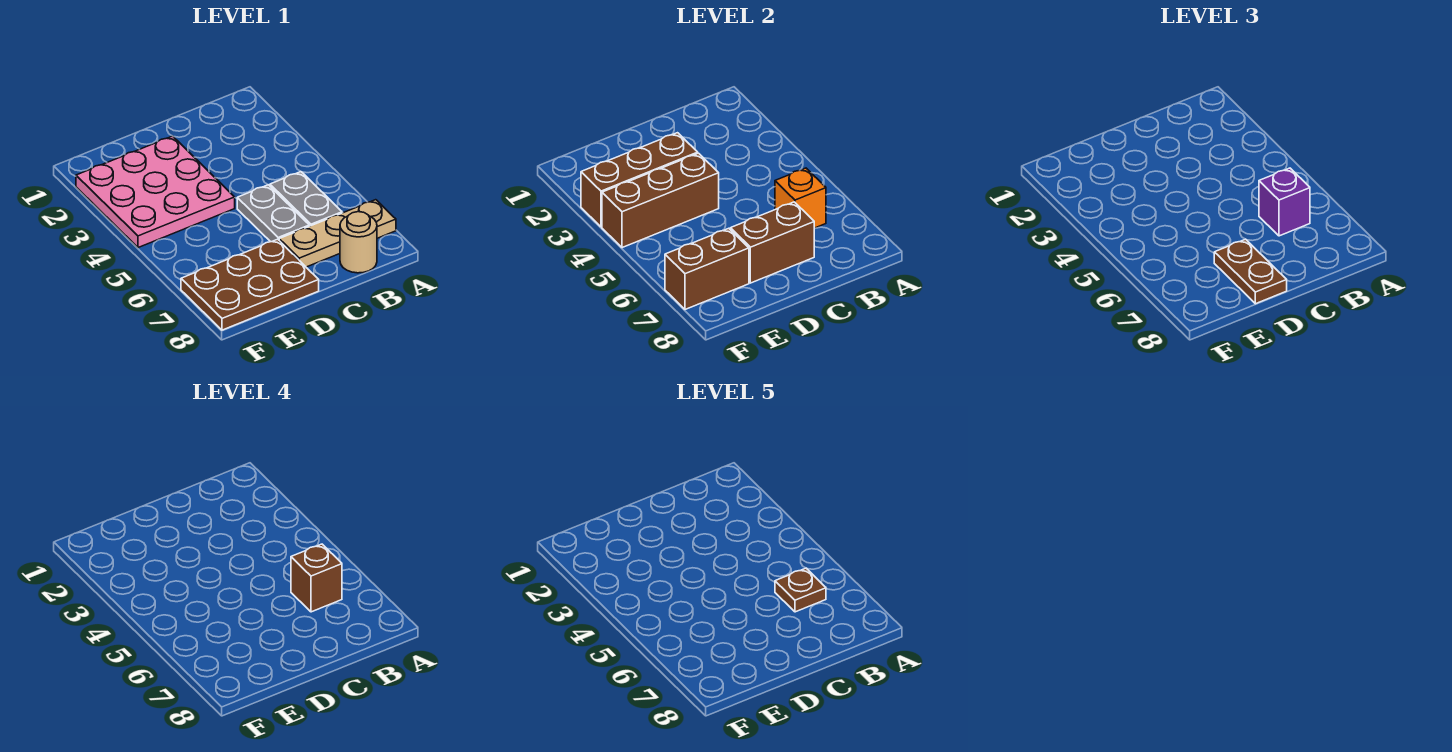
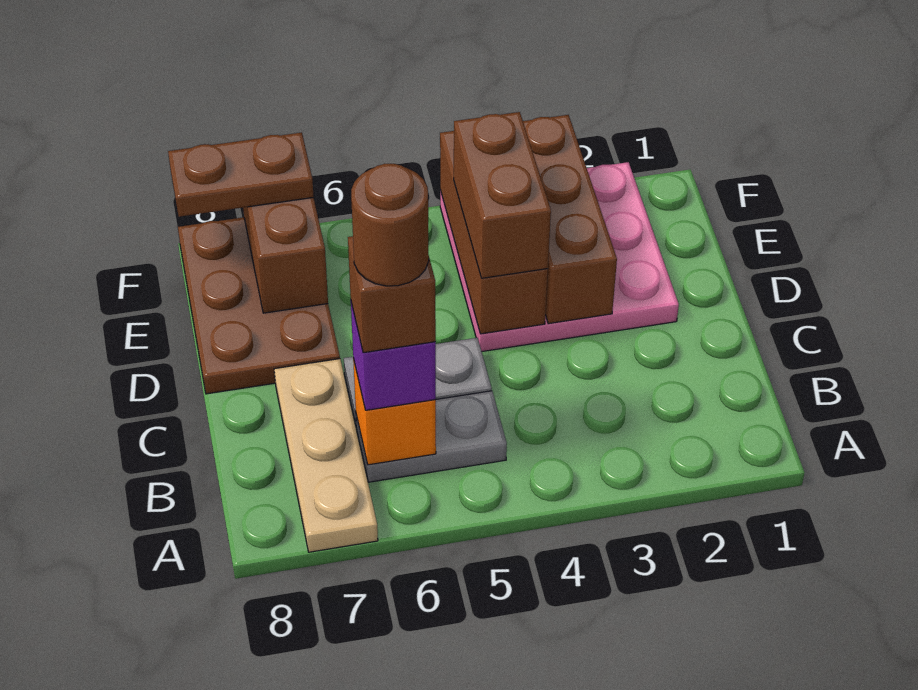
brown 1x1 plate [775,568,826,612] -> brown 1x1 round brick [351,164,429,286]
tan 1x1 round brick [340,212,377,273] -> none
brown 1x2 brick [730,202,814,283] -> brown 1x2 brick moved to [454,112,551,278]
brown 1x2 plate [1214,239,1287,304] -> brown 1x2 plate moved to [168,132,314,217]

